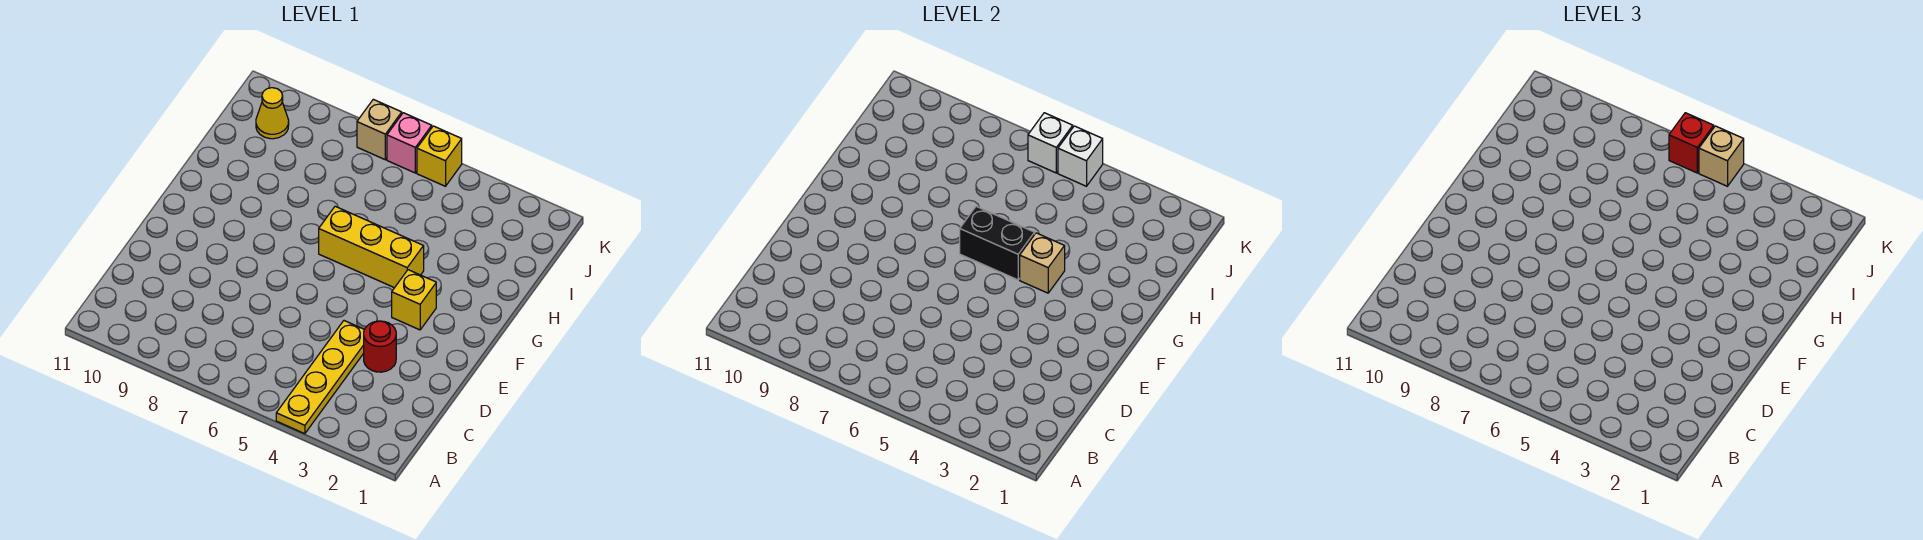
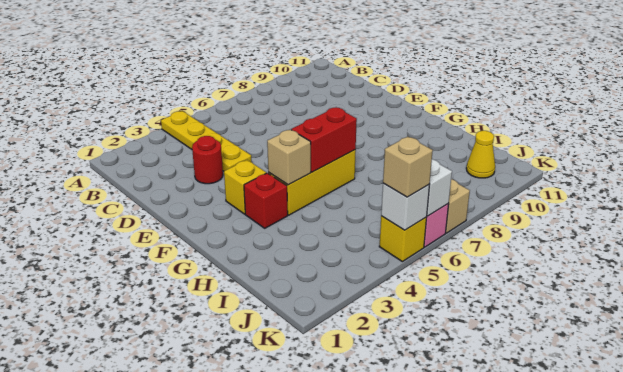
black 1x2 brick [960,206,1035,280] -> red 1x2 brick [291,107,357,172]
red 1x1 brick [1669,113,1714,173] -> red 1x1 brick moved to [244,173,288,228]

